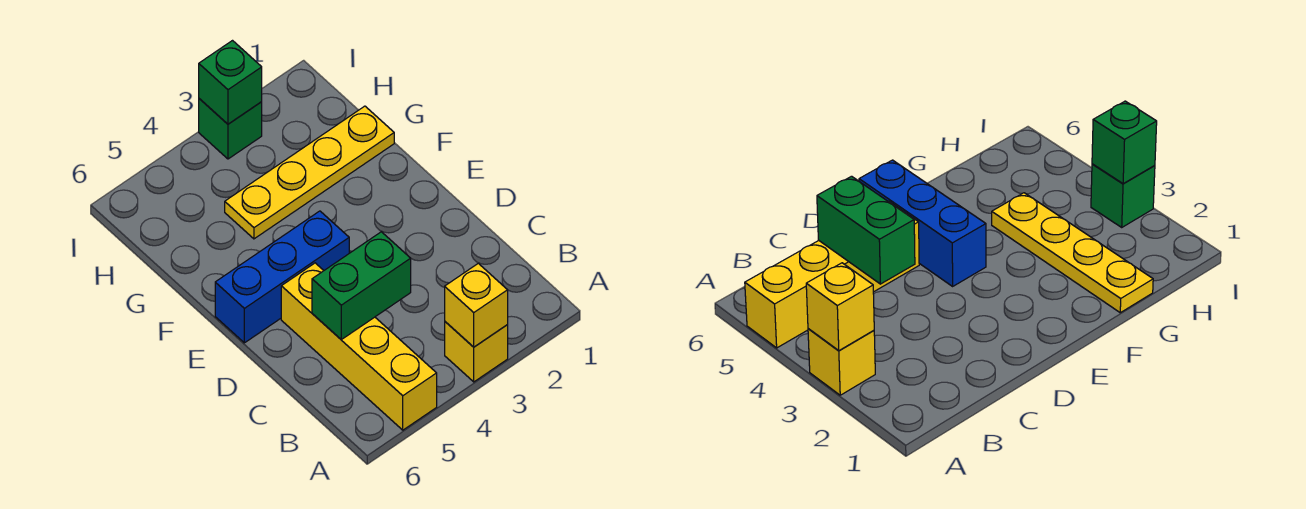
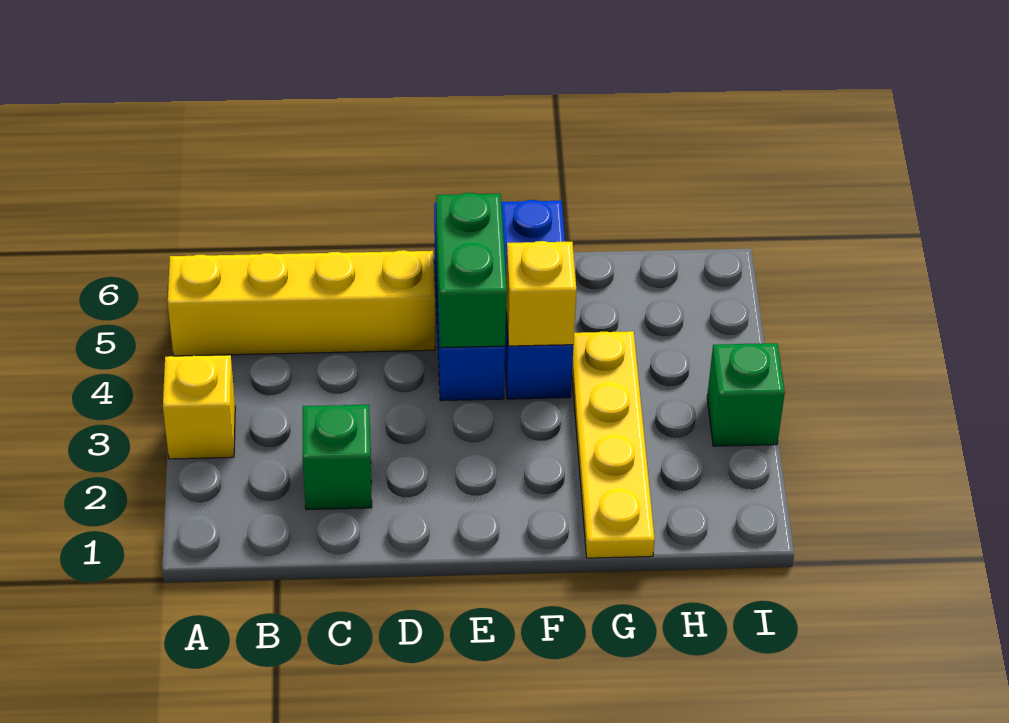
yellow 1x1 brick [445,263,508,347] -> yellow 1x1 brick moved to [506,241,576,346]
green 1x2 brick [312,232,411,339] -> green 1x2 brick moved to [436,193,507,348]
none -> blue 1x3 brick [501,200,573,399]
green 1x1 brick [199,41,262,124] -> green 1x1 brick moved to [303,405,372,510]

